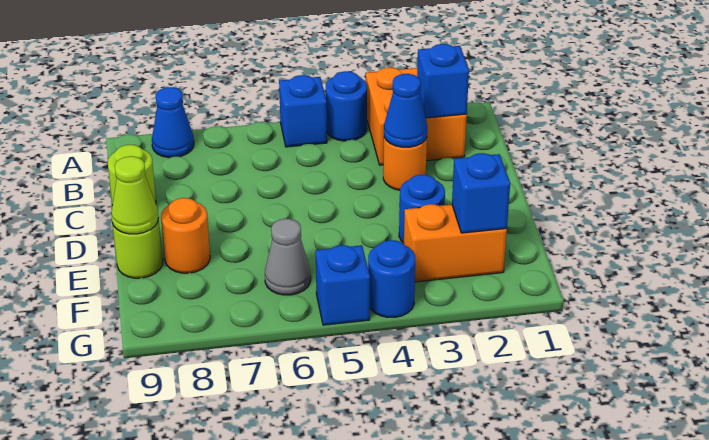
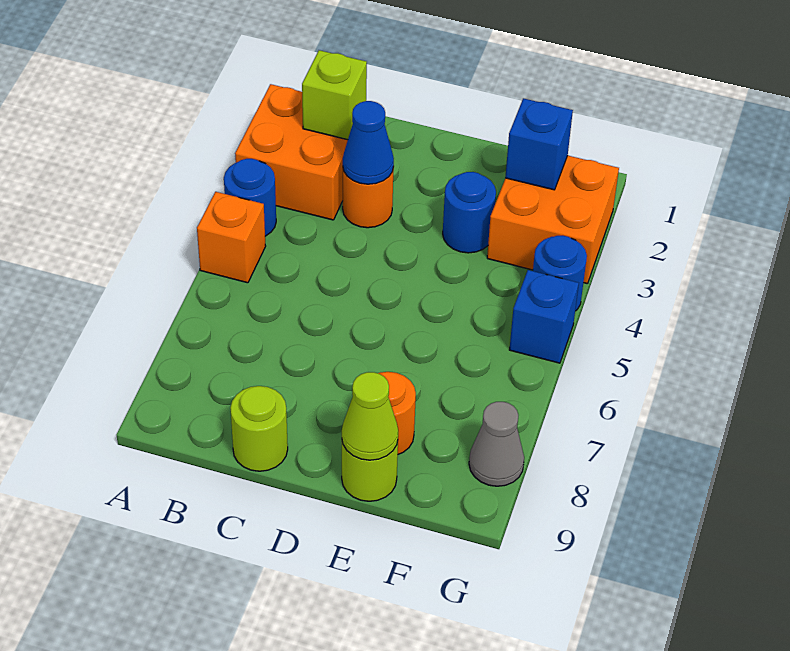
blue 1x1 brick [279,75,327,147] -> orange 1x1 brick [197,192,266,283]
blue 1x1 cone [152,87,194,158] -> none
blue 1x1 brick [417,44,469,118] -> lime 1x1 brick [302,50,367,140]
orange 1x2 brick [404,204,507,282] -> orange 2x2 brick [487,156,619,284]
grey 1x1 cone [265,219,311,295] -> grey 1x1 cone moved to [469,402,524,486]

